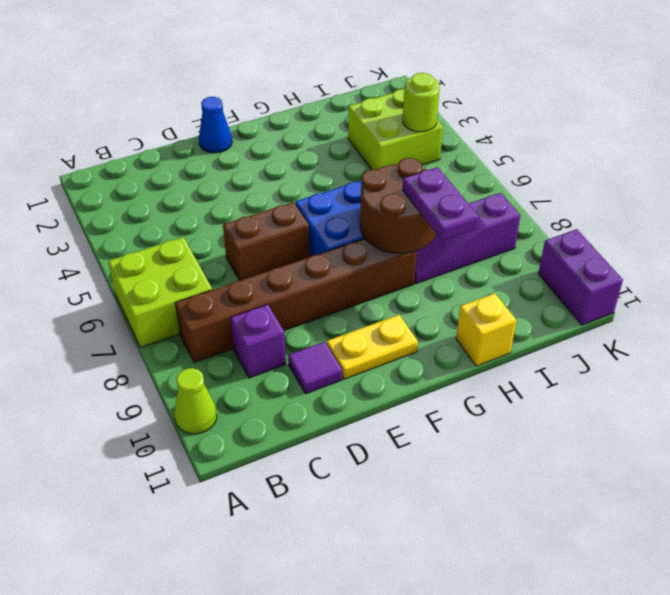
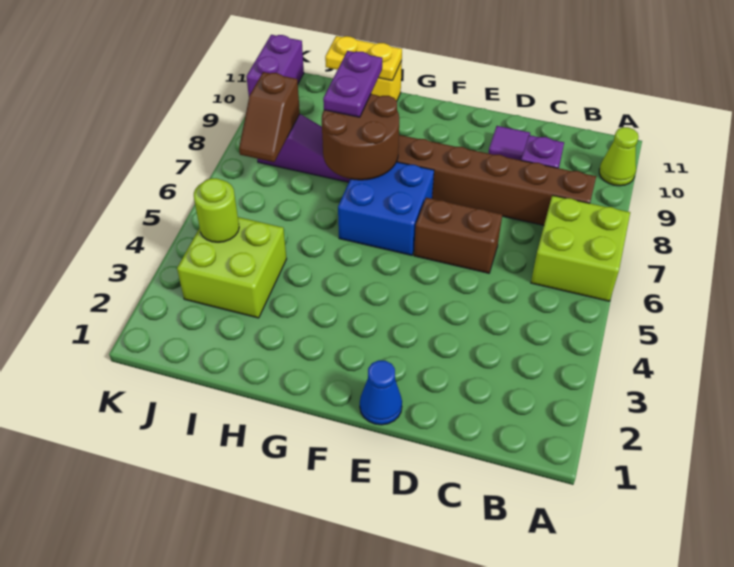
yellow 1x2 plate [327,315,418,379] -> yellow 1x2 plate moved to [325,36,402,81]
none -> brown 1x2 slope [239,72,300,162]

